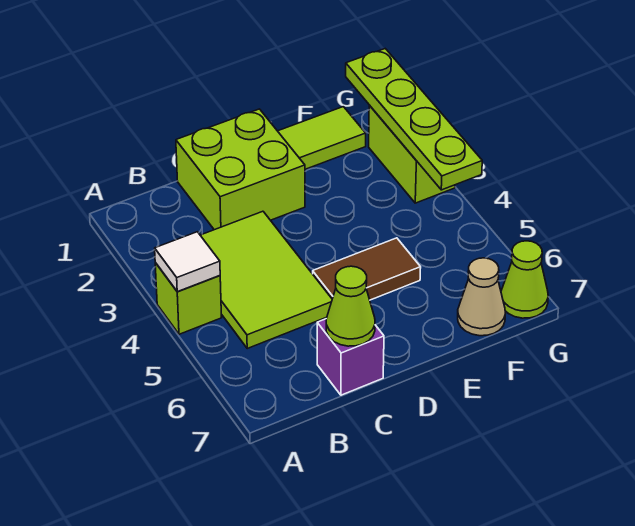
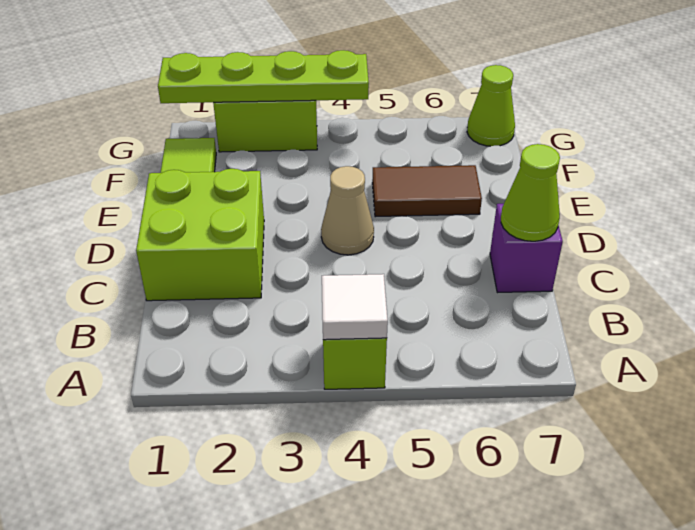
lime 2x3 tile [200,211,332,348] -> none
brown 1x2 tile [313,238,421,300] -> brown 1x2 tile turned to [372,165,482,217]
tan 1x1 cone [458,258,505,336] -> tan 1x1 cone moved to [321,166,374,255]

